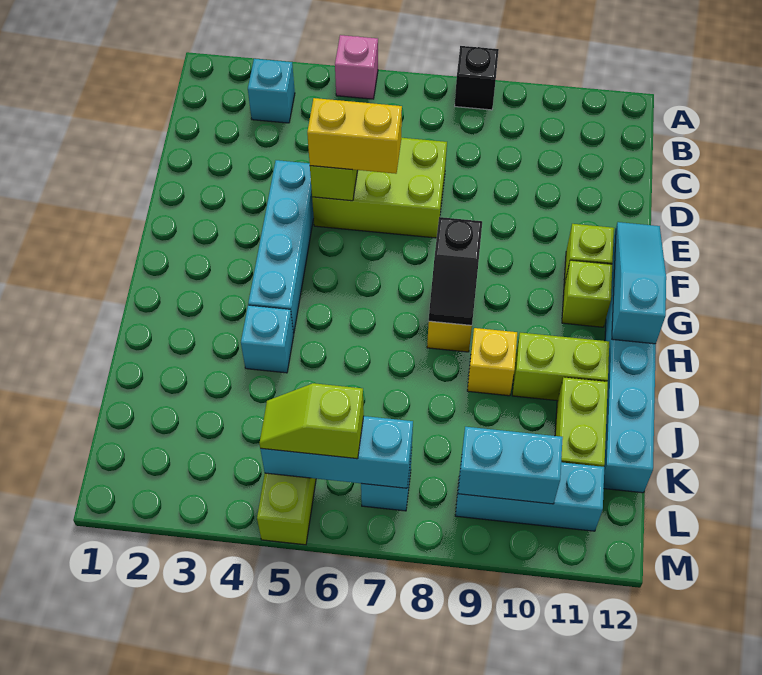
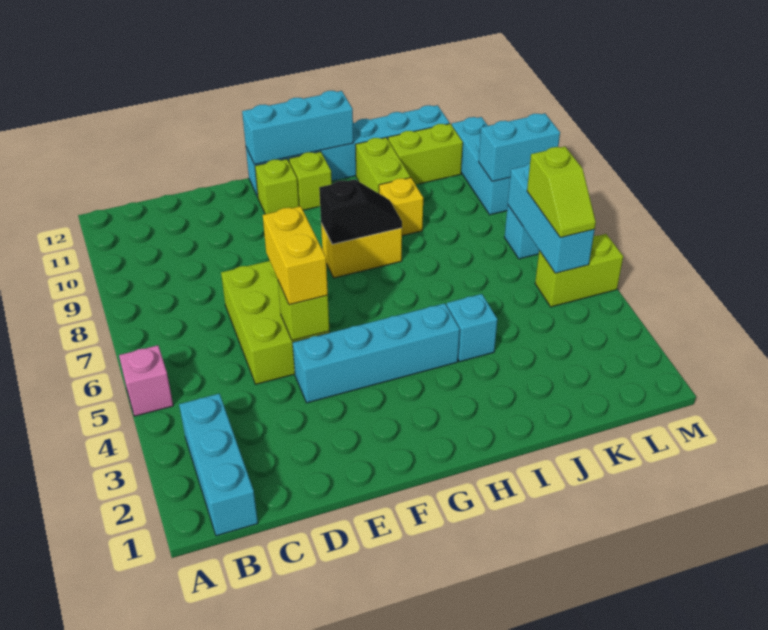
black 1x1 brick [455,46,499,110] -> none
cyan 1x1 brick [248,59,295,123] -> cyan 1x3 brick [179,394,258,536]
cyan 1x3 slope [612,222,666,344] -> cyan 1x3 brick [242,91,353,164]
cyan 1x2 brick [458,427,563,504] -> cyan 1x2 brick turned to [479,113,560,181]

